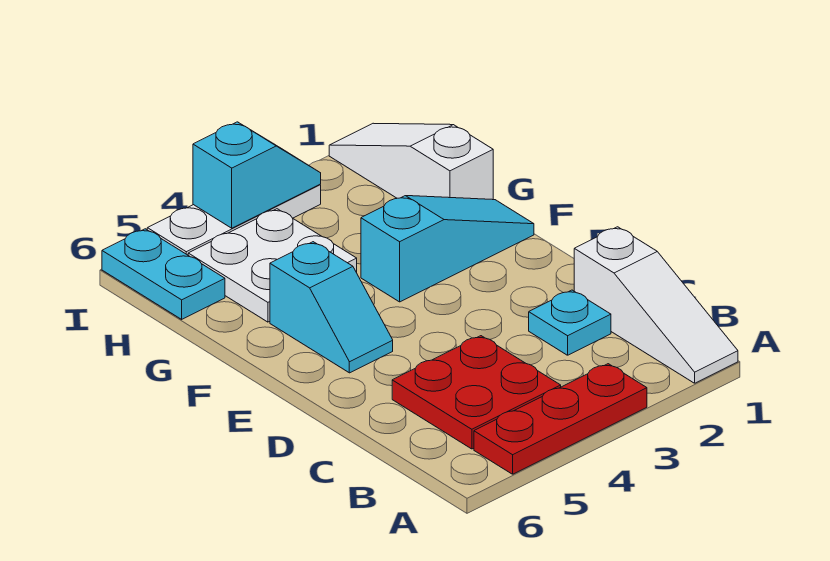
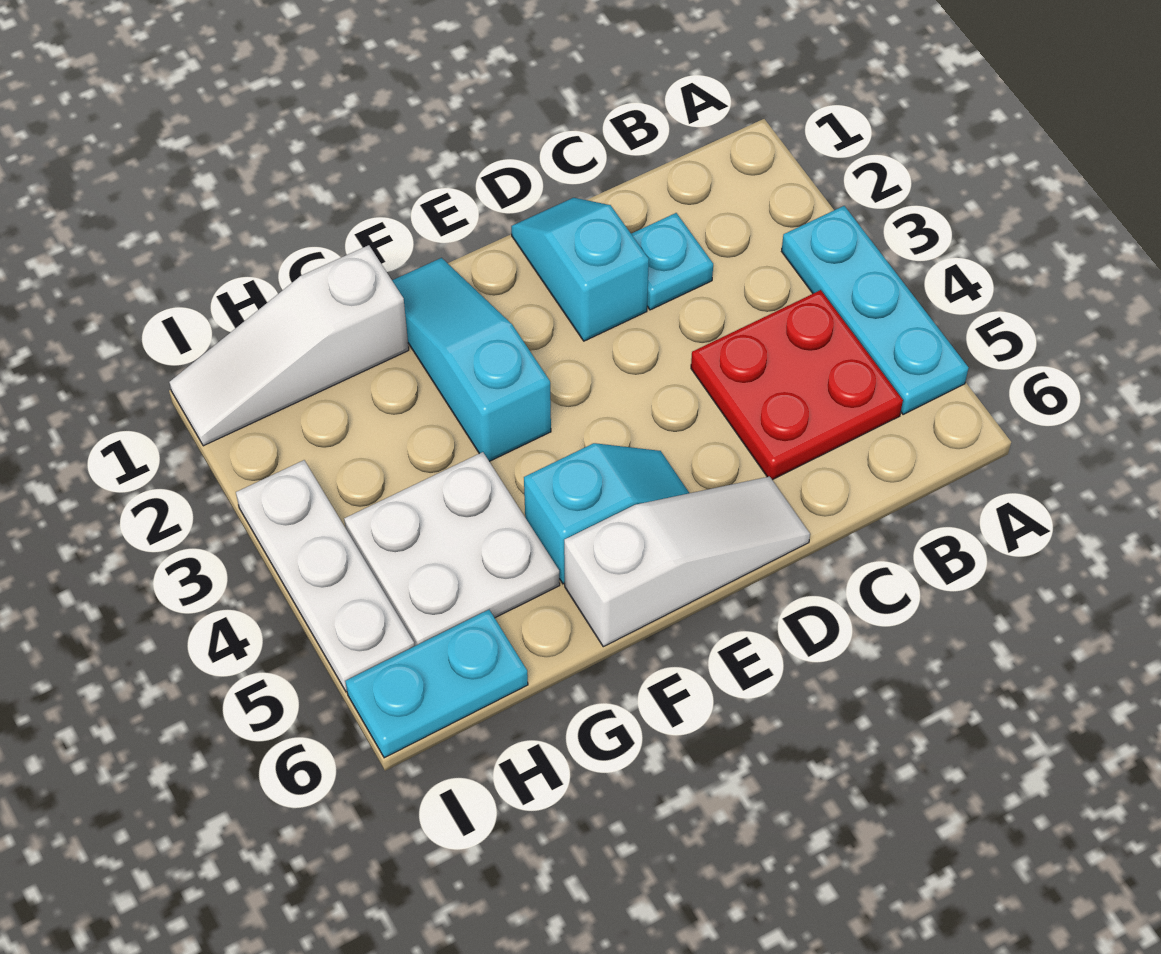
white 1x3 slope [574,227,738,383] -> white 1x3 slope moved to [564,477,810,647]
red 1x3 plate [474,364,647,474] -> cyan 1x3 plate [782,206,968,415]
cyan 1x2 slope [193,122,321,228] -> cyan 1x2 slope moved to [511,198,649,341]

